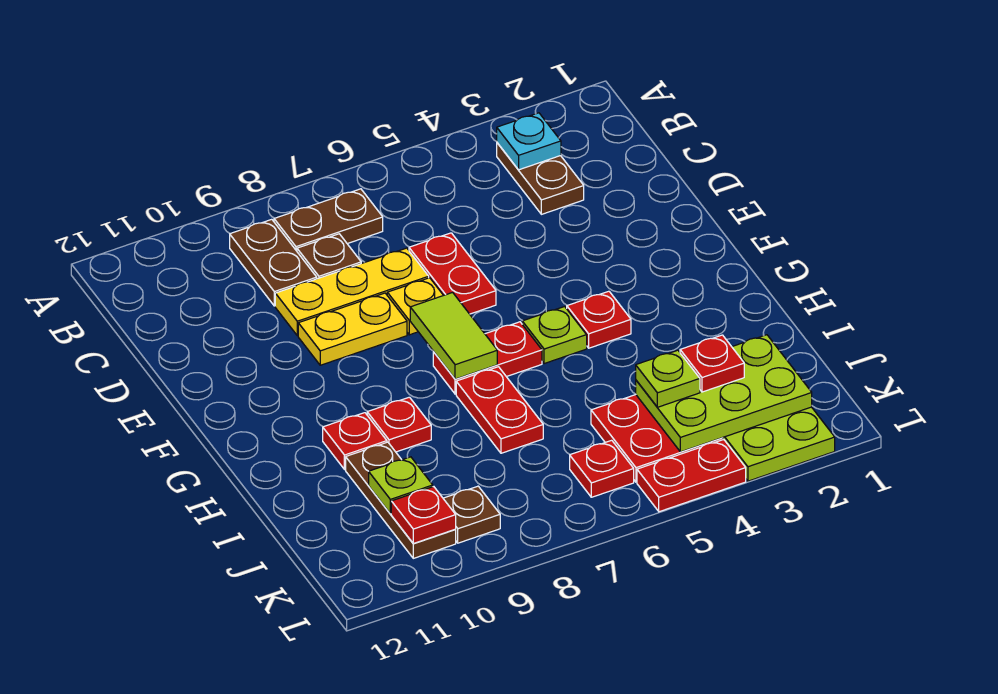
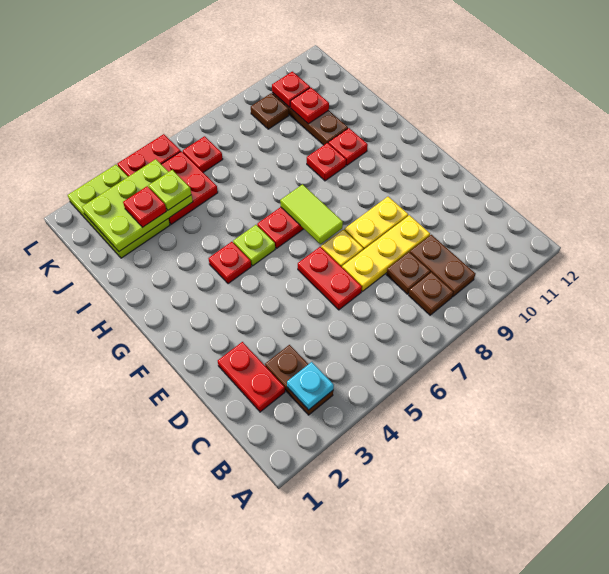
brown 1x2 plate [274,189,383,251] -> brown 1x1 plate [409,272,453,315]
red 1x2 plate [456,367,543,453] -> red 1x2 plate moved to [218,342,285,412]
lime 1x1 plate [369,457,433,514] -> red 1x1 plate [290,88,329,124]

